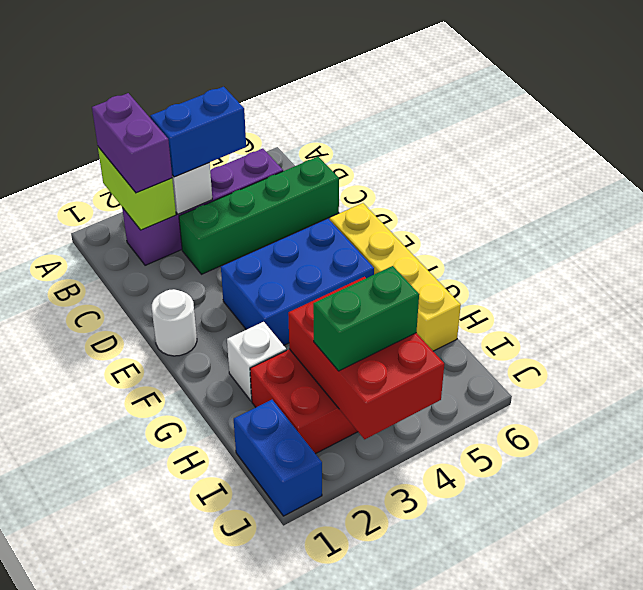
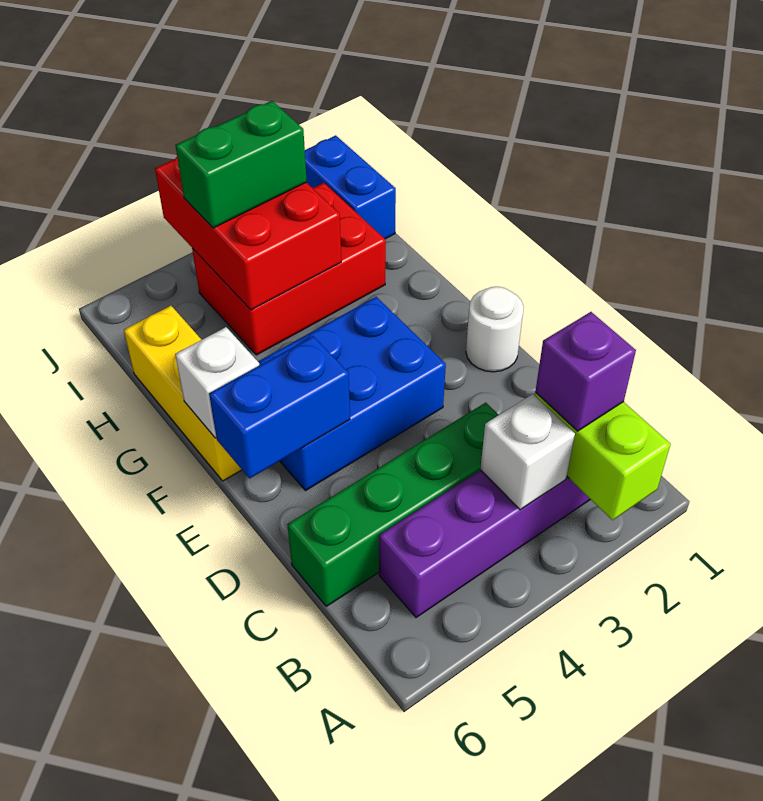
purple 1x2 brick [92,93,172,193] -> purple 1x1 brick [535,312,636,431]
blue 1x2 brick [150,87,246,177] -> blue 1x2 brick moved to [209,336,350,479]
yellow 1x4 brick [330,203,461,351] -> yellow 1x3 brick [124,306,242,481]
white 1x1 brick [227,322,286,401] -> white 1x1 brick moved to [175,327,259,438]

